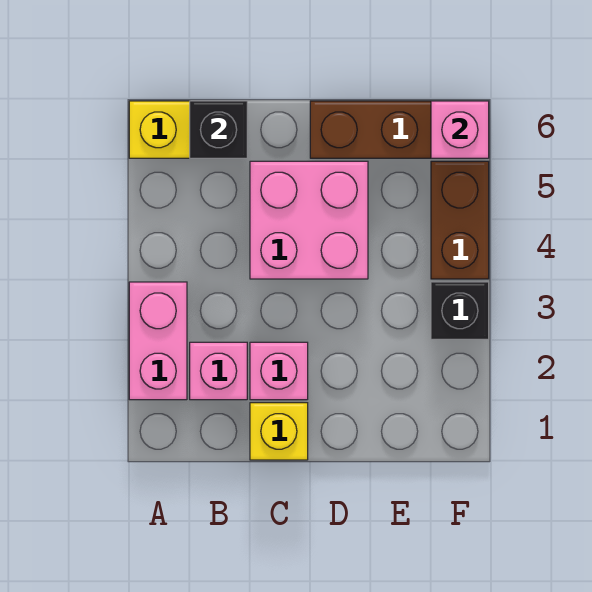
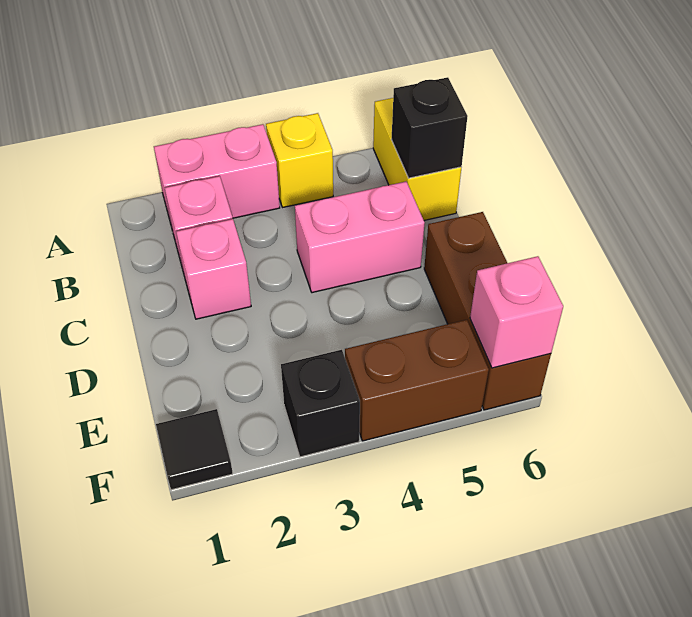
yellow 1x1 brick [250,403,308,460] -> yellow 1x1 brick moved to [266,113,333,207]
pink 2x2 brick [250,161,368,279] -> pink 1x2 brick [295,182,424,293]
none -> black 1x1 tile [156,409,233,490]

